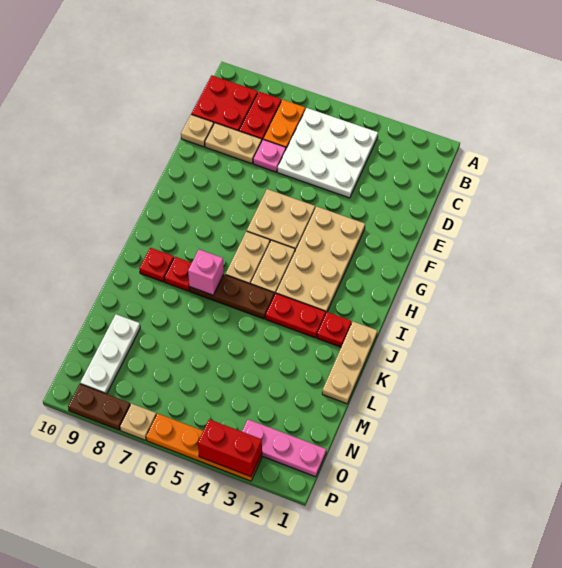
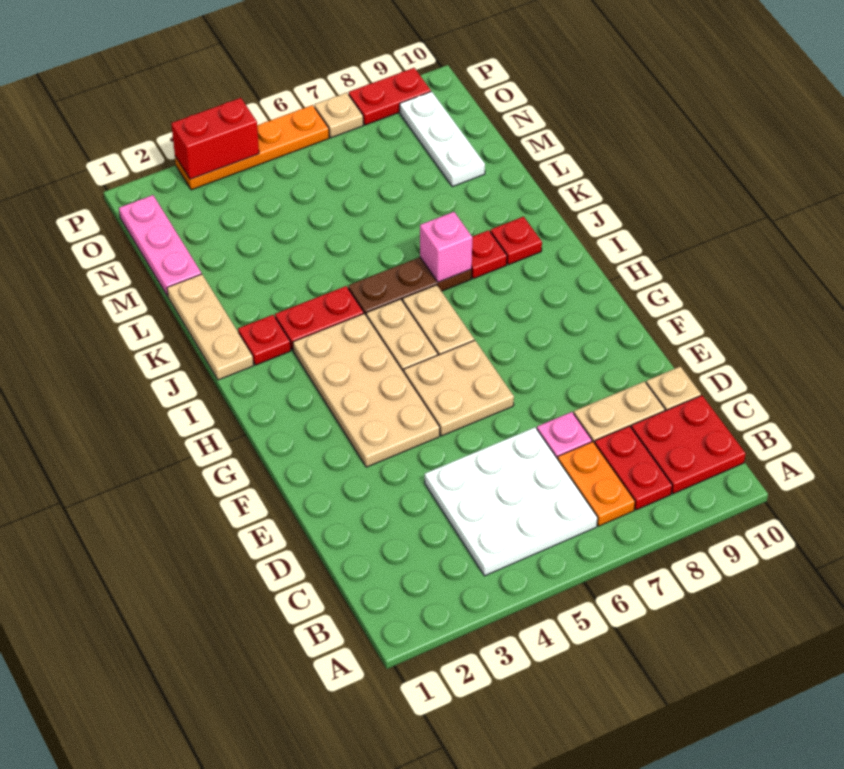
pink 1x3 plate [242,419,326,477] -> pink 1x3 plate turned to [119,195,201,296]
brown 1x2 plate [68,384,130,430] -> red 1x2 plate [349,68,431,125]

